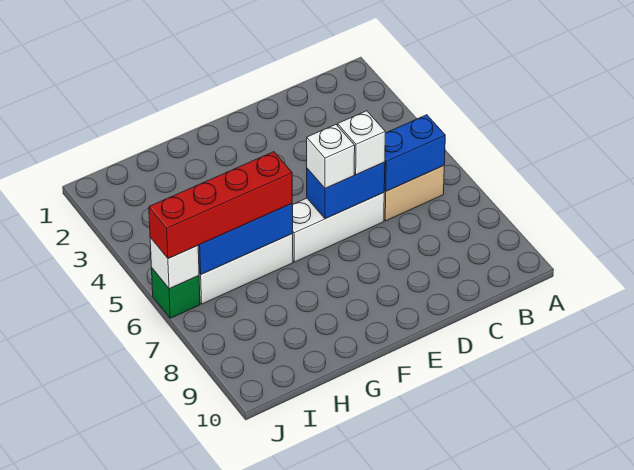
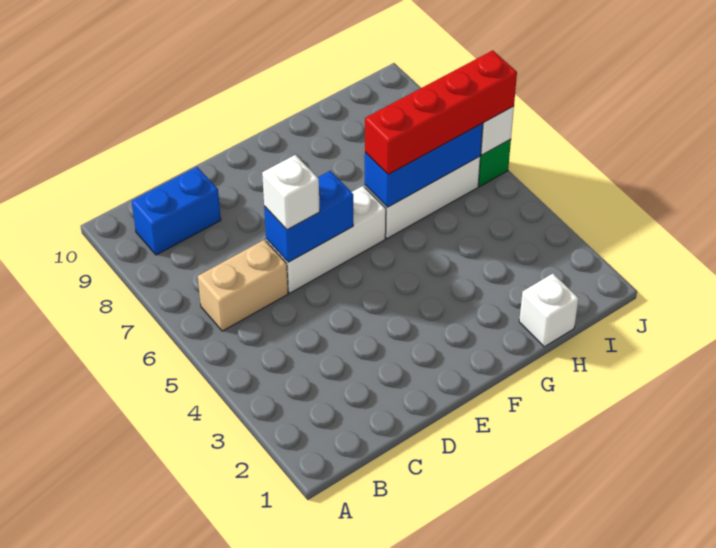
blue 1x2 brick [384,115,445,191] -> blue 1x2 brick moved to [132,167,221,255]
white 1x1 brick [307,124,355,188] -> white 1x1 brick moved to [519,274,579,347]

